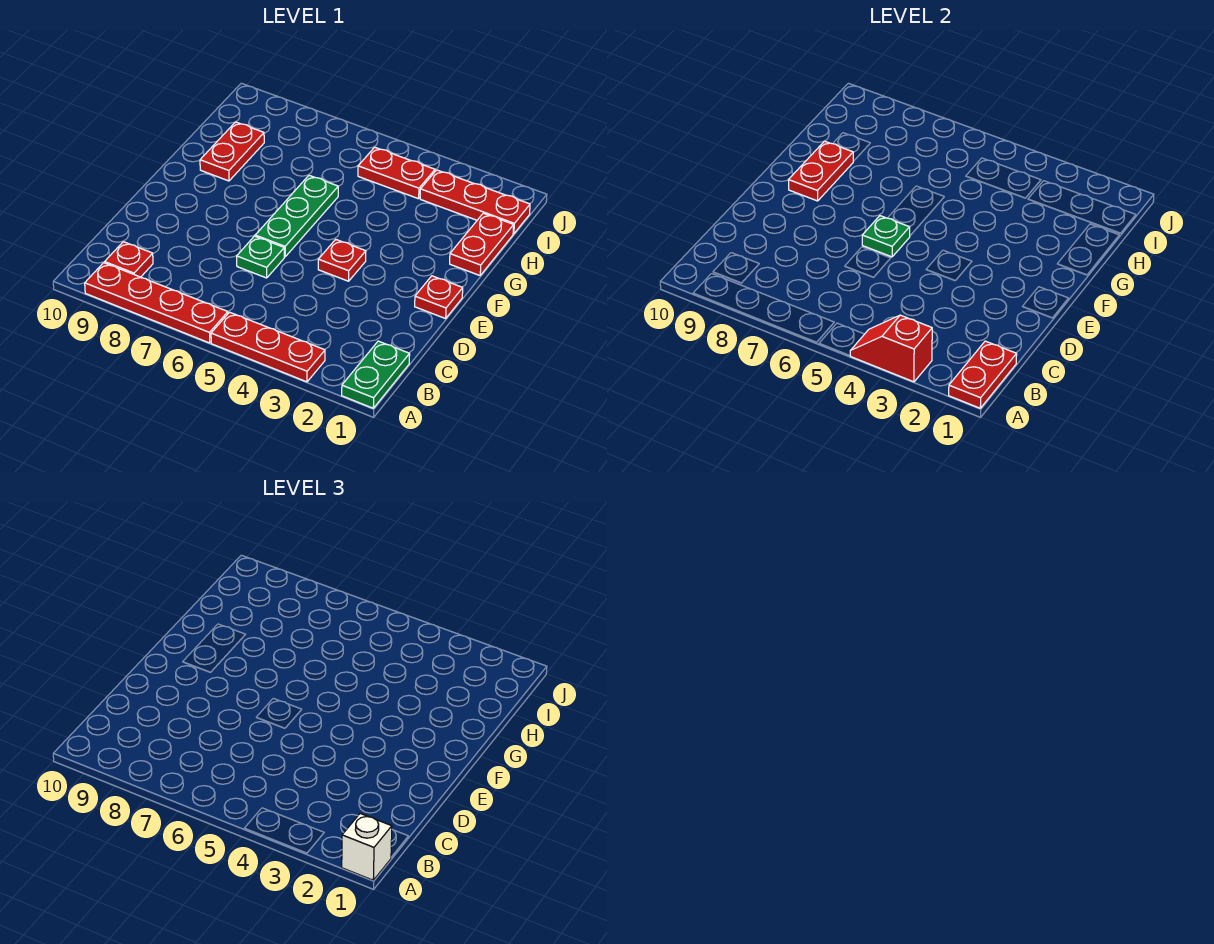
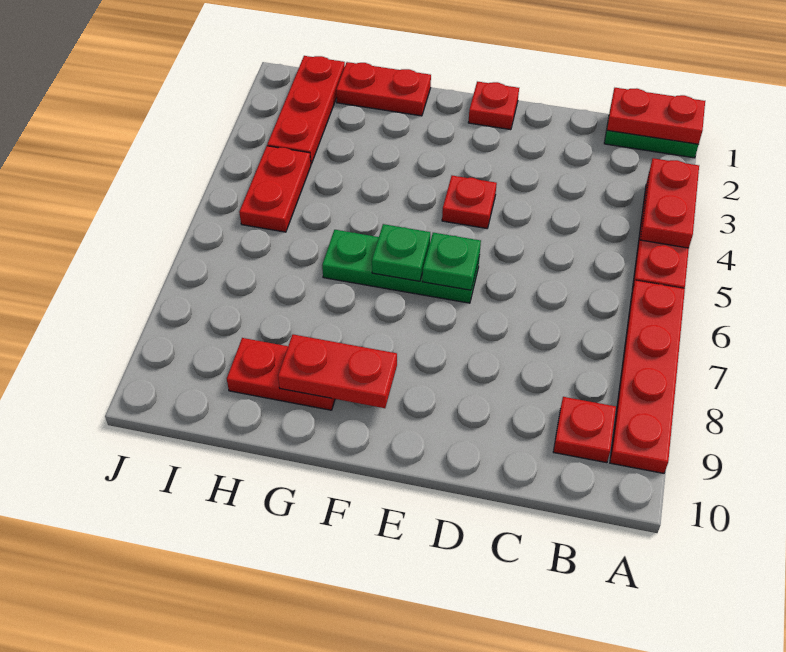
white 1x1 brick [342,813,392,880] -> none
red 1x2 slope [850,315,932,382] -> red 1x2 plate [640,158,699,248]
green 1x1 plate [237,236,284,278] -> green 1x1 plate moved to [372,224,430,281]

